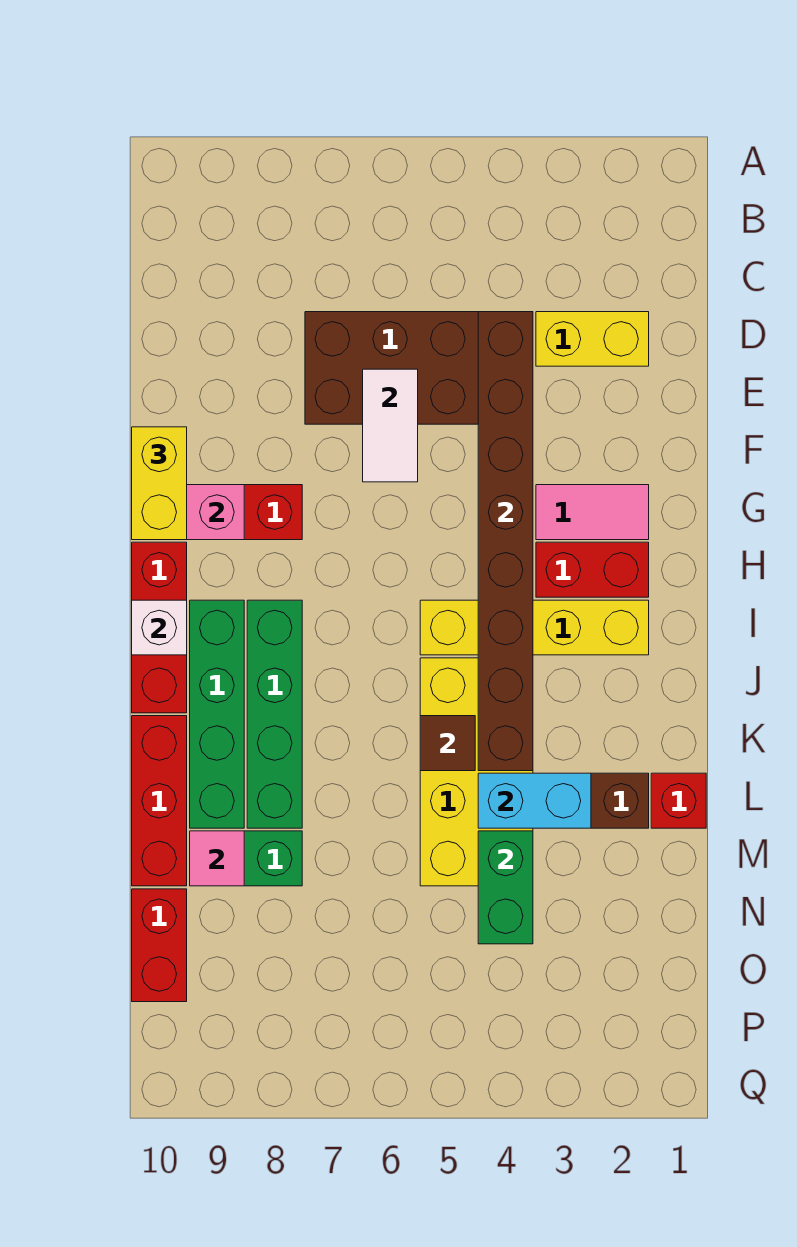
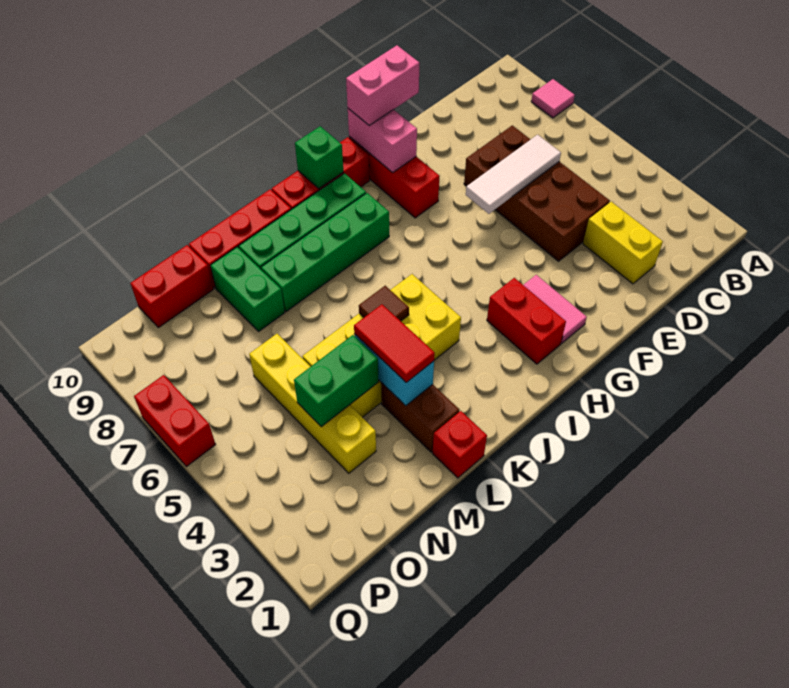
brown 1x8 brick [478,312,533,771] -> none
white 1x2 tile [363,369,418,482] -> white 1x3 tile [466,135,561,214]
yellow 1x2 brick [132,427,187,540] -> pink 1x2 brick [346,45,420,125]
yellow 1x4 brick [420,600,649,655] -> yellow 1x4 brick moved to [249,334,376,473]
white 1x1 brick [132,600,187,655] -> green 1x1 brick [295,126,343,188]
none -> red 1x2 tile [354,304,435,382]
pink 1x1 tile [190,831,244,886] -> pink 1x1 tile moved to [531,79,575,118]
none -> red 1x2 brick [134,375,215,467]

